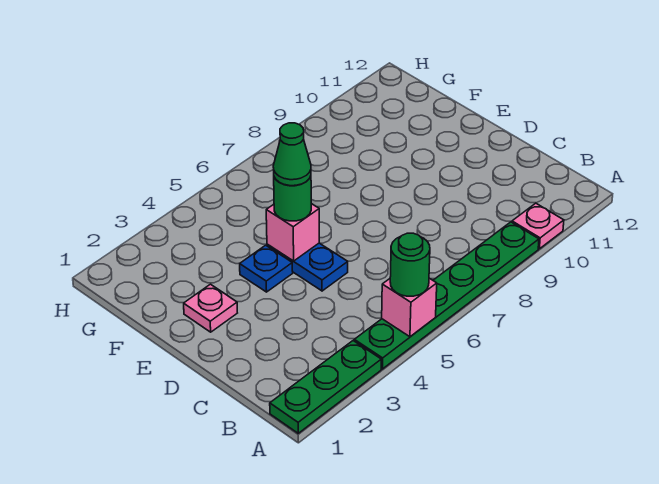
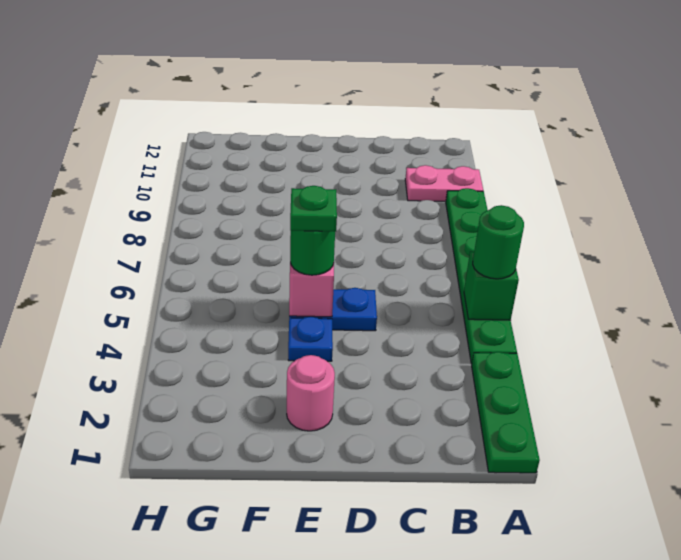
pink 1x1 brick [382,278,437,337] -> green 1x1 brick [464,251,519,320]
pink 1x1 plate [512,203,564,249] -> pink 1x2 plate [405,165,483,201]
pink 1x1 plate [184,284,237,332] -> pink 1x1 round brick [287,355,335,431]
green 1x1 cone [273,123,311,186] -> green 1x1 plate [290,186,337,232]

